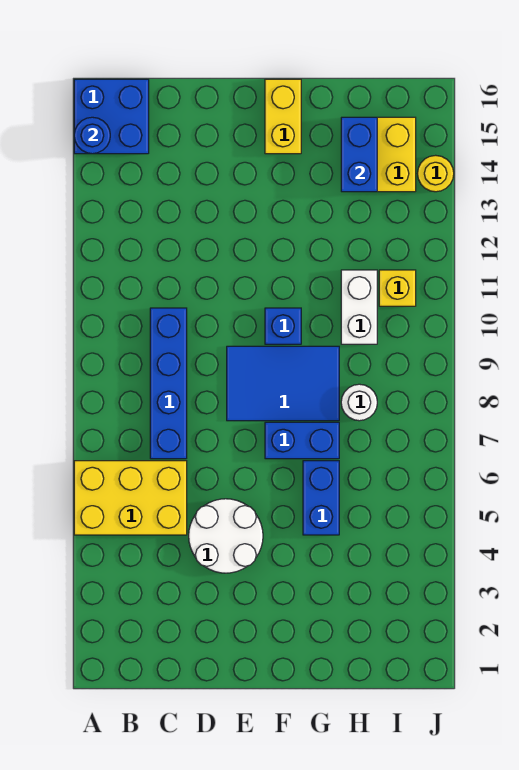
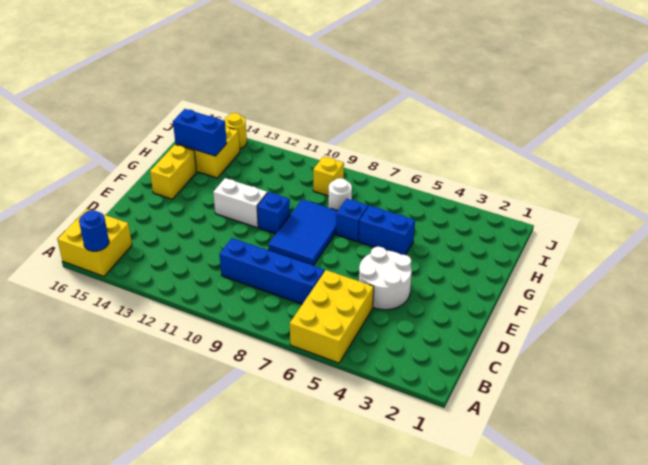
blue 2x2 brick [74,79,149,154] -> yellow 2x2 brick [57,209,132,276]
blue 1x2 brick [265,422,339,459] -> blue 1x1 brick [336,199,368,242]
yellow 1x2 brick [265,79,301,154] -> yellow 1x2 brick turned to [150,145,197,199]
white 1x2 brick [341,270,377,344] -> white 1x2 brick moved to [213,178,267,227]
yellow 1x1 brick [379,270,416,306] -> yellow 1x1 brick moved to [313,156,344,196]

